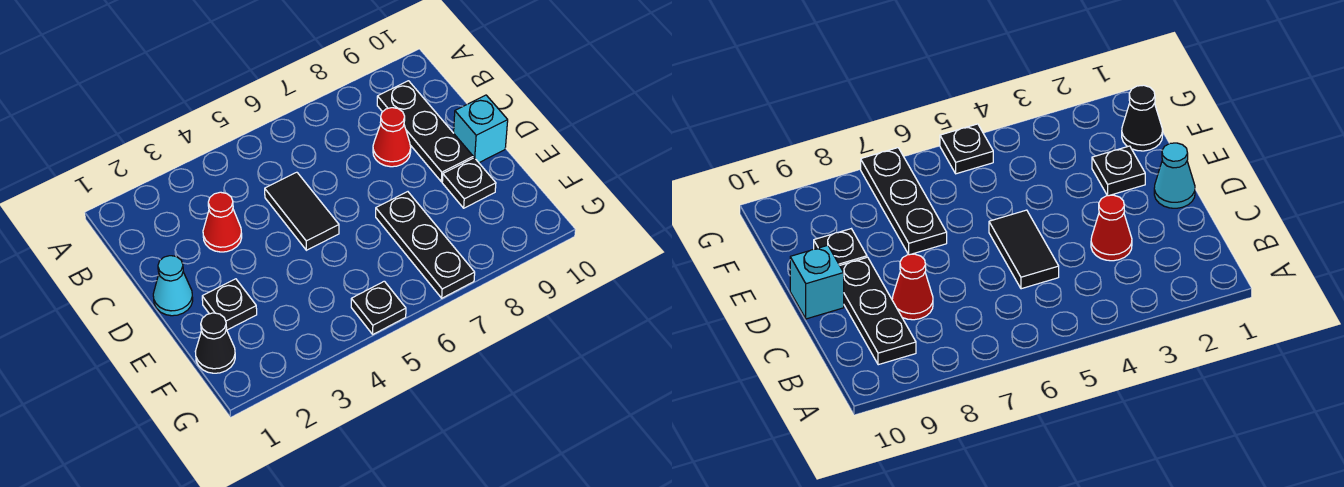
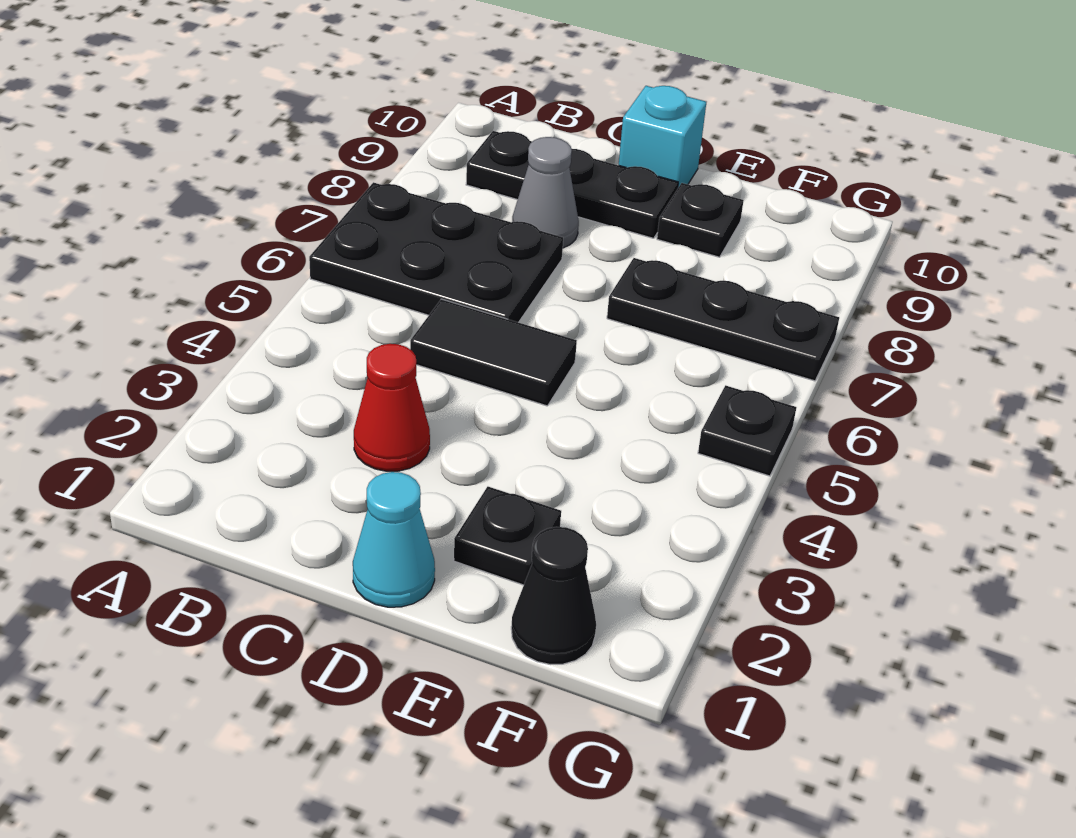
none -> black 2x3 plate [309,182,563,322]
red 1x1 cone [373,108,411,167] -> grey 1x1 cone [512,137,579,248]

